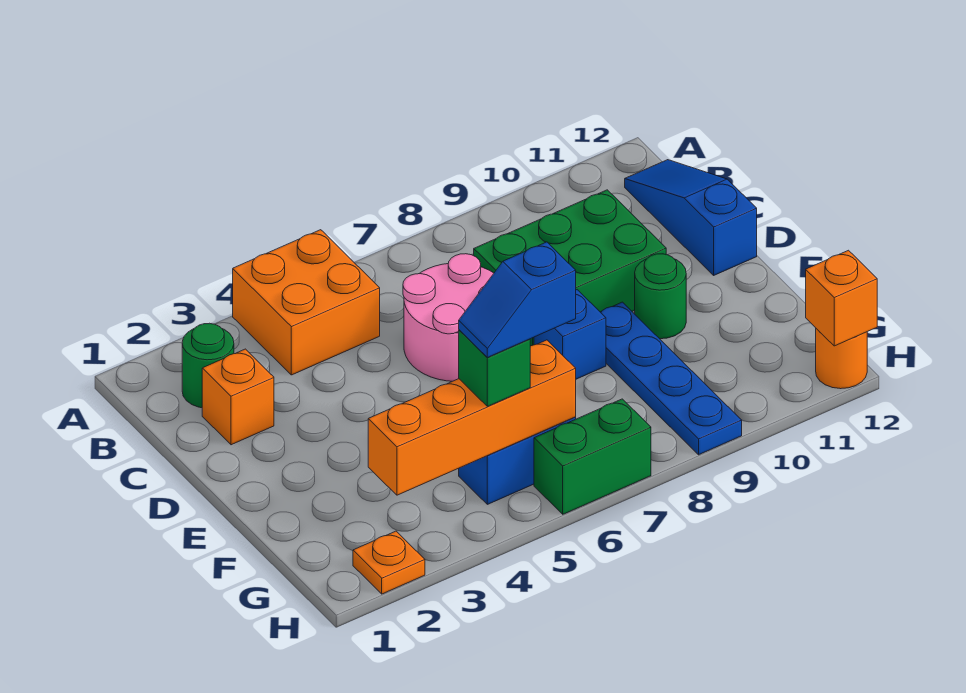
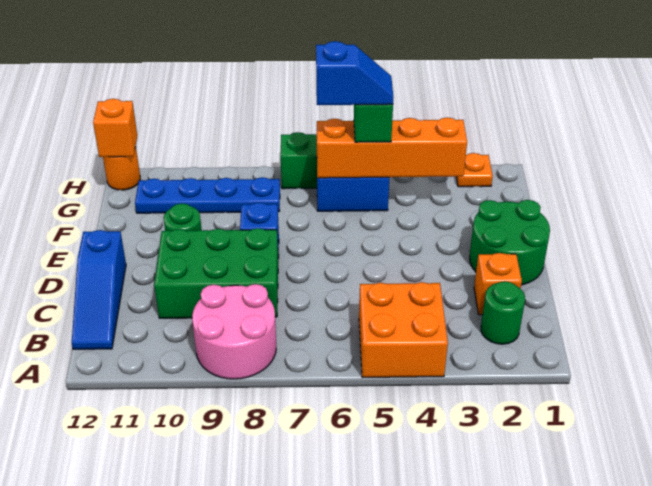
pink 2x2 round brick [403,254,494,381] -> pink 2x2 round brick moved to [192,284,276,379]
none -> green 2x2 round brick [470,200,550,285]
blue 1x4 plate [601,302,742,455] -> blue 1x4 plate turned to [135,177,280,213]

